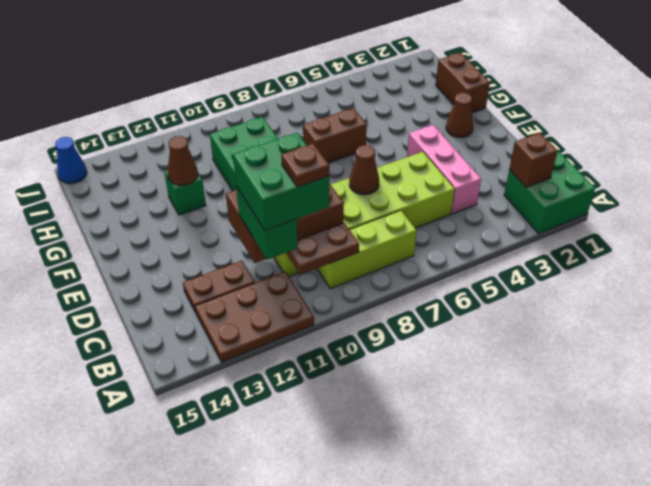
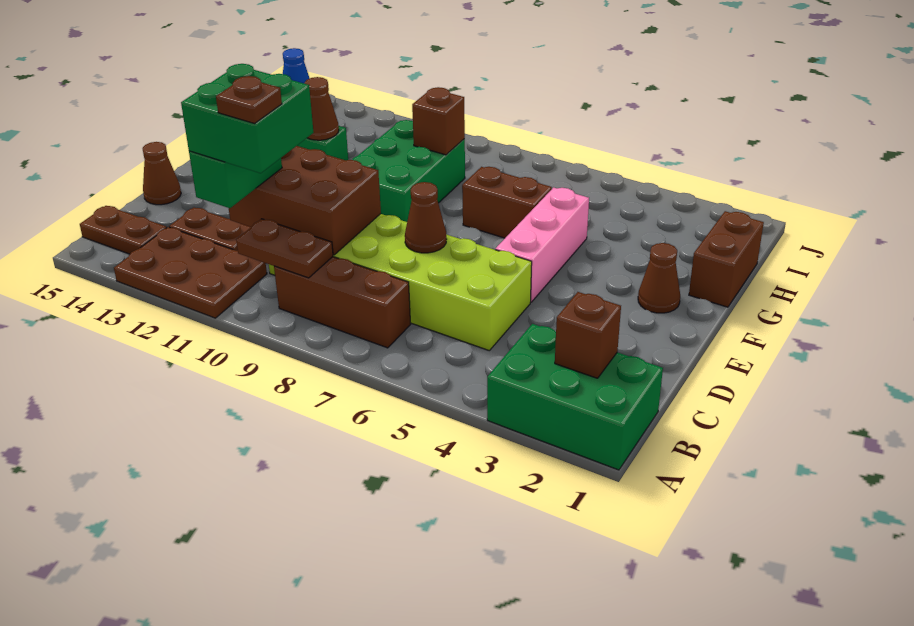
green 2x2 brick [504,151,595,233] -> green 2x3 brick [487,324,663,470]
lime 1x3 brick [317,210,417,289] -> brown 1x3 brick [274,257,411,348]
none -> brown 1x2 plate [80,206,167,254]
pink 1x3 brick [407,125,481,214] -> pink 1x3 brick moved to [495,188,589,302]
none -> brown 1x1 cone [143,142,181,205]
none -> brown 1x1 brick [412,87,465,155]

